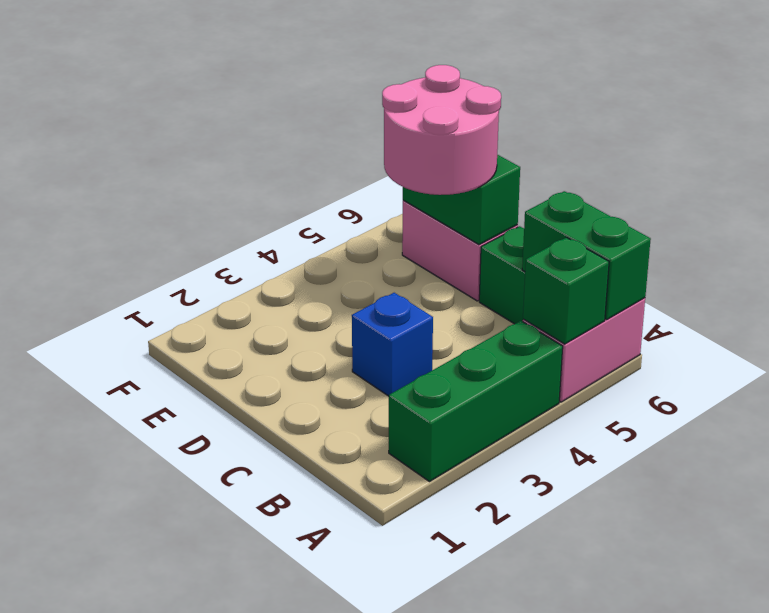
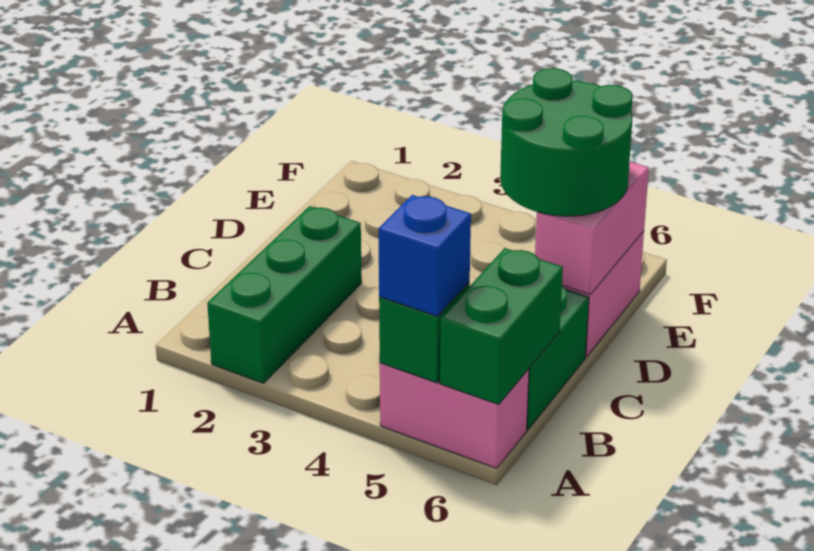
green 1x3 brick [389,321,563,482] -> green 1x3 brick turned to [207,206,362,383]
blue 1x1 brick [352,293,433,396] -> blue 1x1 brick moved to [378,195,471,316]
pink 2x2 round brick [382,65,501,195] -> green 2x2 round brick [500,68,633,216]
green 1x2 brick [403,155,520,245] -> pink 1x2 brick [535,161,649,294]

